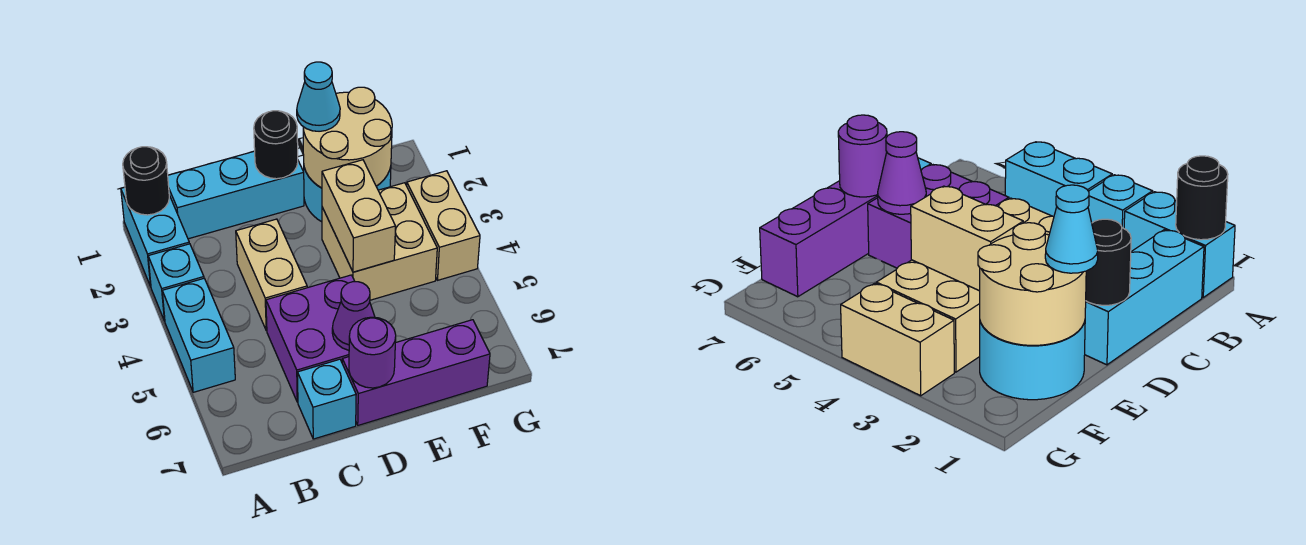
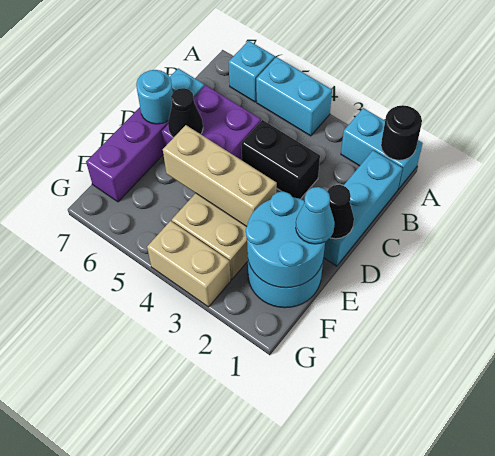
cyan 1x1 brick [148,244,204,321] -> cyan 1x1 brick moved to [229,41,275,102]
tan 1x2 brick [236,219,307,331] -> black 1x2 brick [241,120,320,199]
black 1x1 round brick [254,111,298,179] -> black 1x1 cone [327,185,354,239]
purple 1x1 cone [332,282,375,350] -> black 1x1 cone [168,88,203,138]
purple 1x1 round brick [349,317,396,388] -> cyan 1x1 round brick [136,70,173,124]
tan 2x2 round brick [303,87,392,188] -> cyan 2x2 round brick [246,192,325,288]
tan 1x2 brick [322,160,396,272] -> tan 1x3 brick [163,125,277,227]

